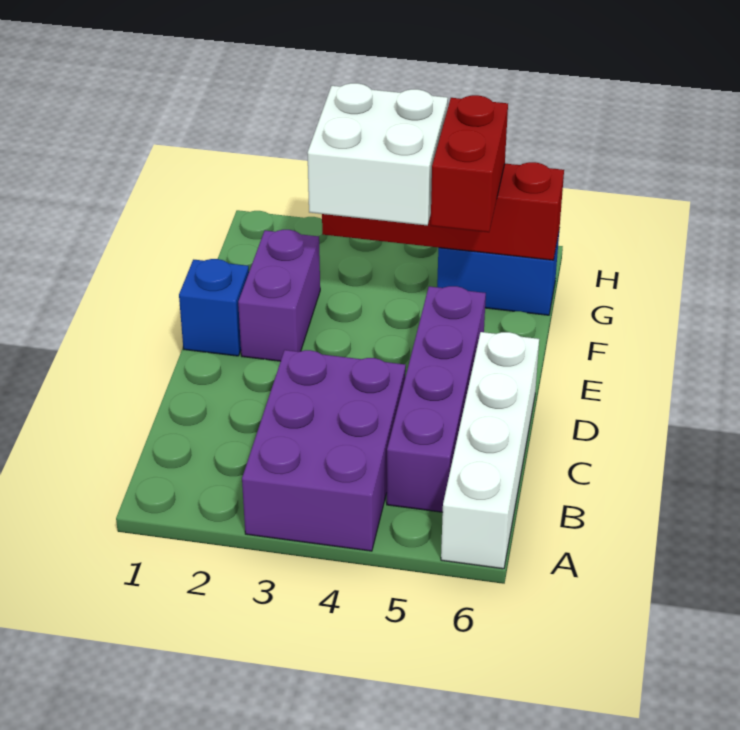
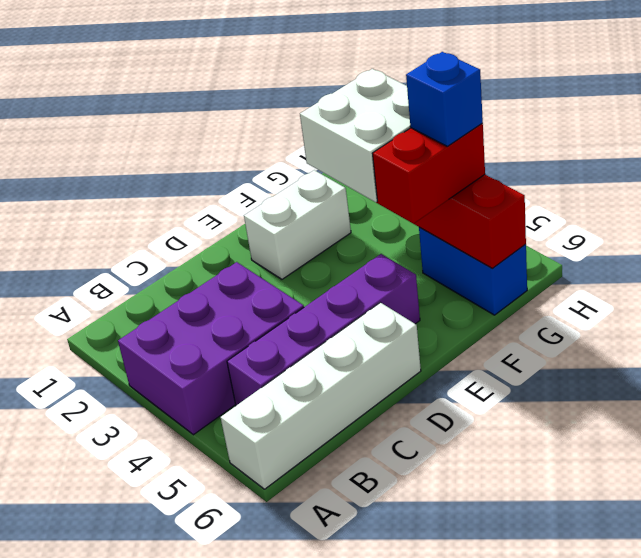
blue 1x1 brick [179,259,249,356] -> blue 1x1 brick moved to [406,52,483,146]
purple 1x2 brick [238,230,320,361] -> white 1x2 brick [244,170,351,279]

